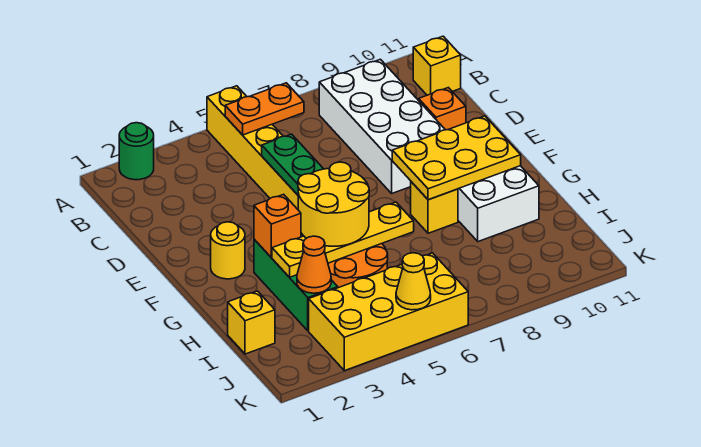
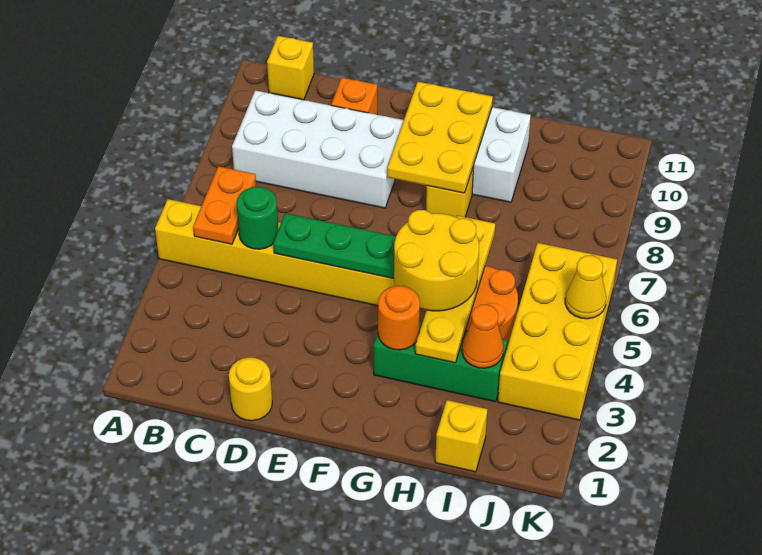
green 1x1 round brick [119,123,154,180] -> green 1x1 round brick moved to [237,187,279,249]
yellow 1x1 round brick [211,222,245,279] -> yellow 1x1 round brick moved to [229,357,272,421]
orange 1x1 brick [254,194,301,257] -> orange 1x1 round brick [378,286,420,350]

